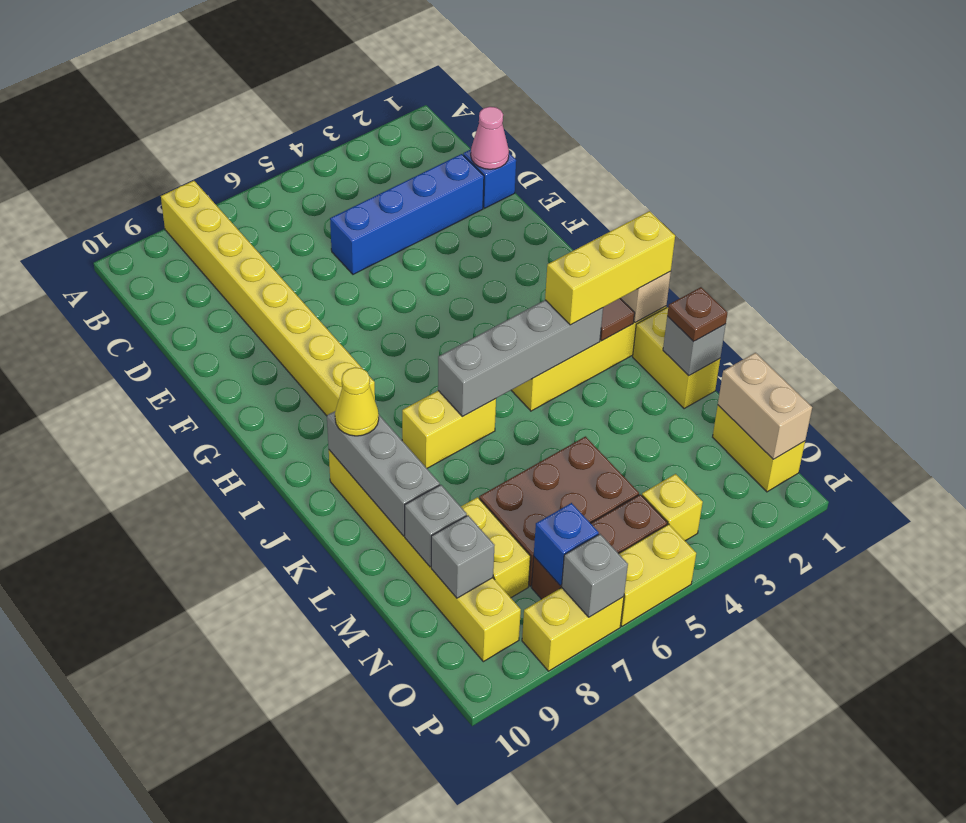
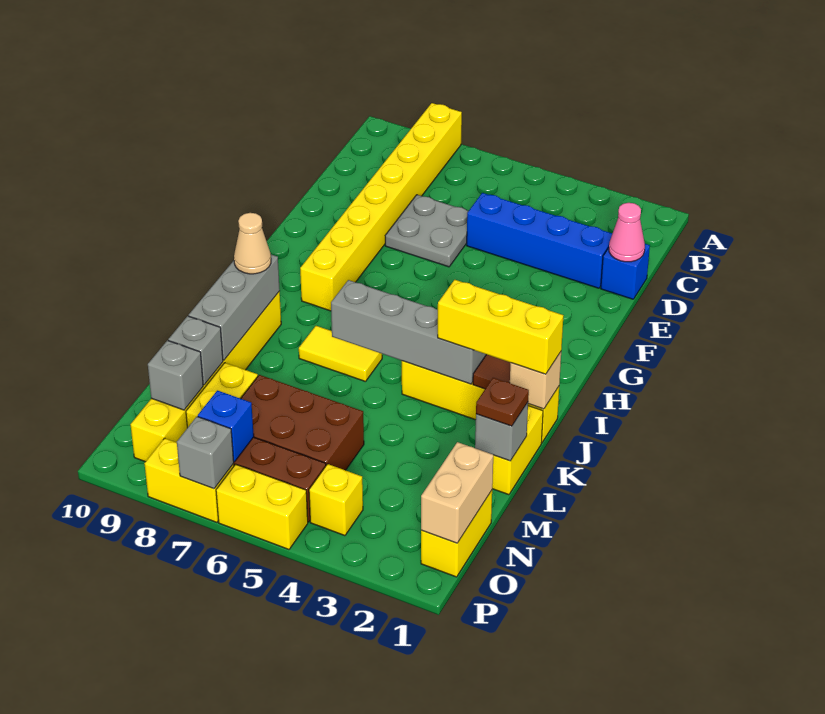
none -> grey 2x2 plate [385,195,468,267]
yellow 1x2 brick [402,391,496,468] -> yellow 1x2 tile [299,326,382,382]
yellow 1x1 cone [335,367,379,436] -> tan 1x1 cone [234,213,271,274]

